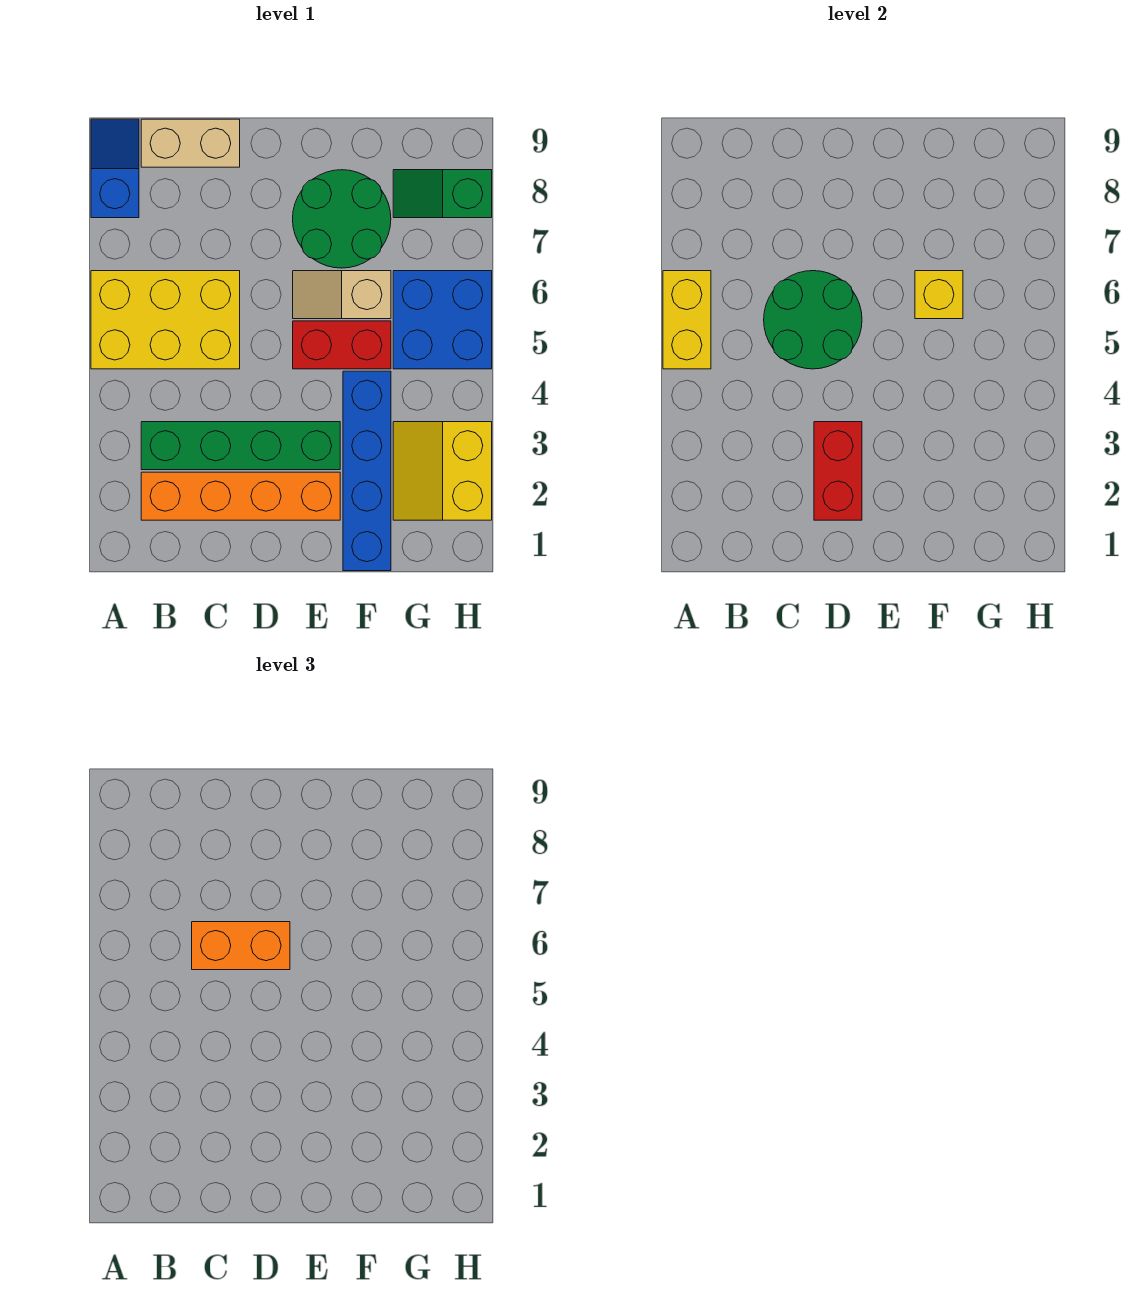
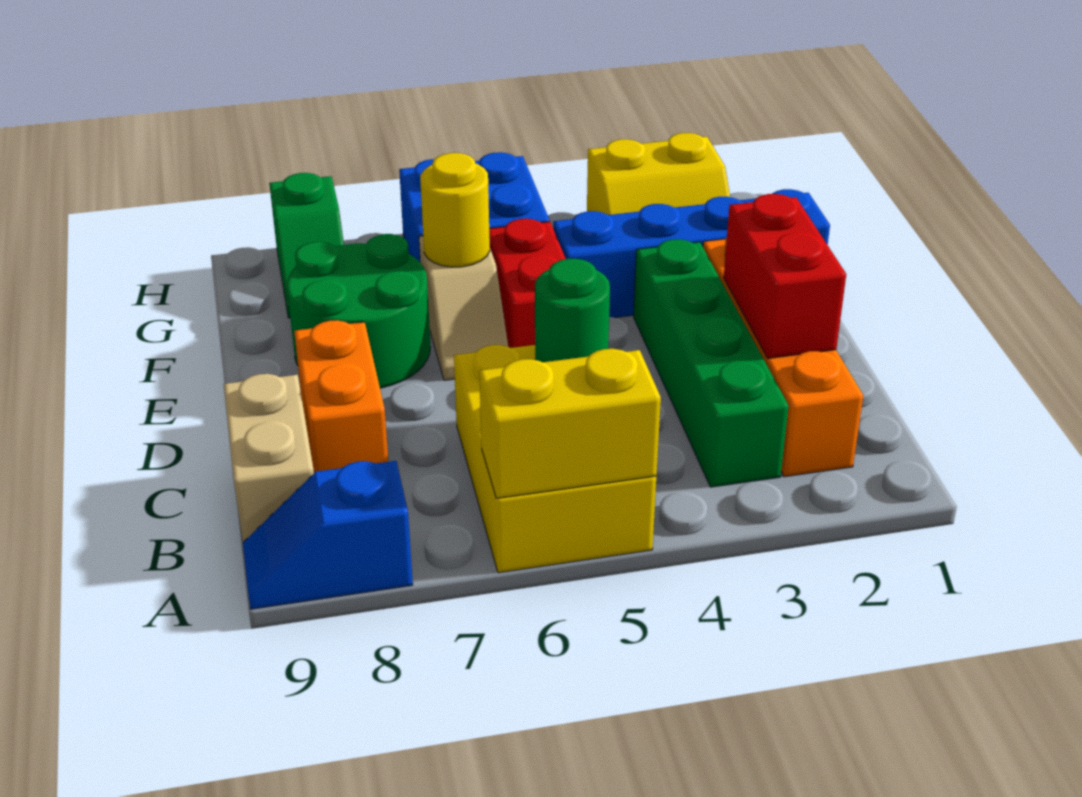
green 2x2 round brick [764,271,862,369] -> green 1x1 round brick [535,259,610,362]
orange 1x2 brick [192,922,290,970] -> orange 1x2 brick moved to [294,320,388,473]
red 1x2 brick [814,422,862,520] -> red 1x2 brick turned to [724,194,846,358]
yellow 1x1 brick [915,271,963,319] -> yellow 1x1 round brick [420,153,490,267]

